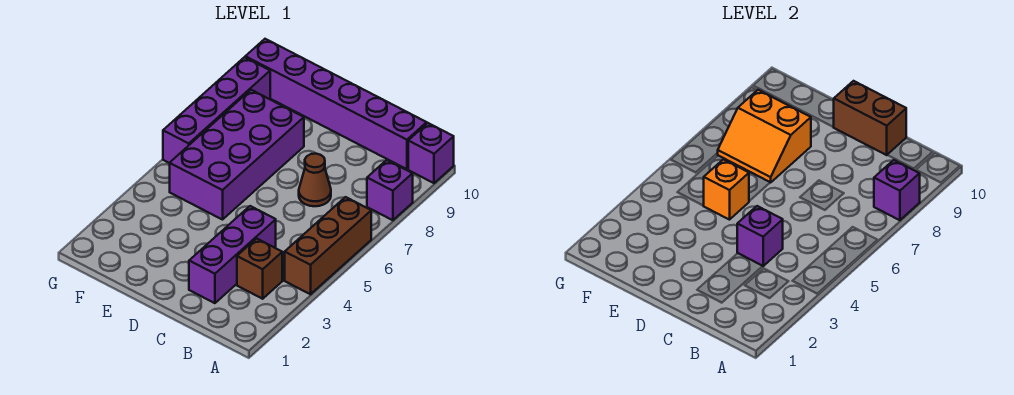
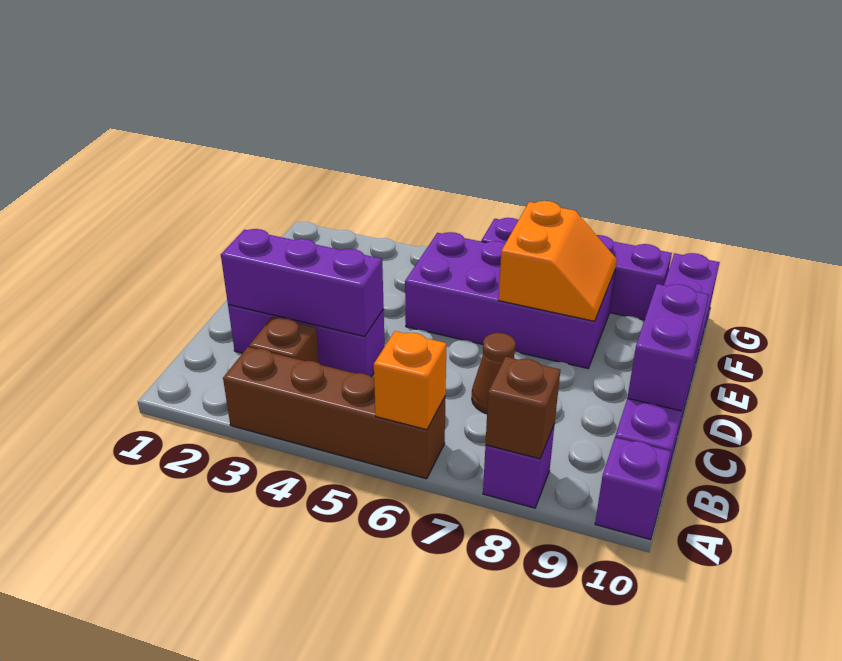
brown 1x3 brick [285,197,371,294] -> brown 1x4 brick [223,347,445,479]
purple 1x1 brick [874,160,920,220] -> brown 1x1 brick [485,357,560,459]
purple 1x1 brick [737,206,783,266] -> purple 1x3 brick [221,229,384,336]
brown 1x2 brick [834,81,906,155] -> purple 1x2 brick [627,284,709,411]
orange 1x1 brick [704,159,749,220] -> orange 1x1 brick moved to [374,331,447,430]
orange 2x2 slope [718,90,811,183] -> orange 2x2 slope turned to [499,201,617,321]

